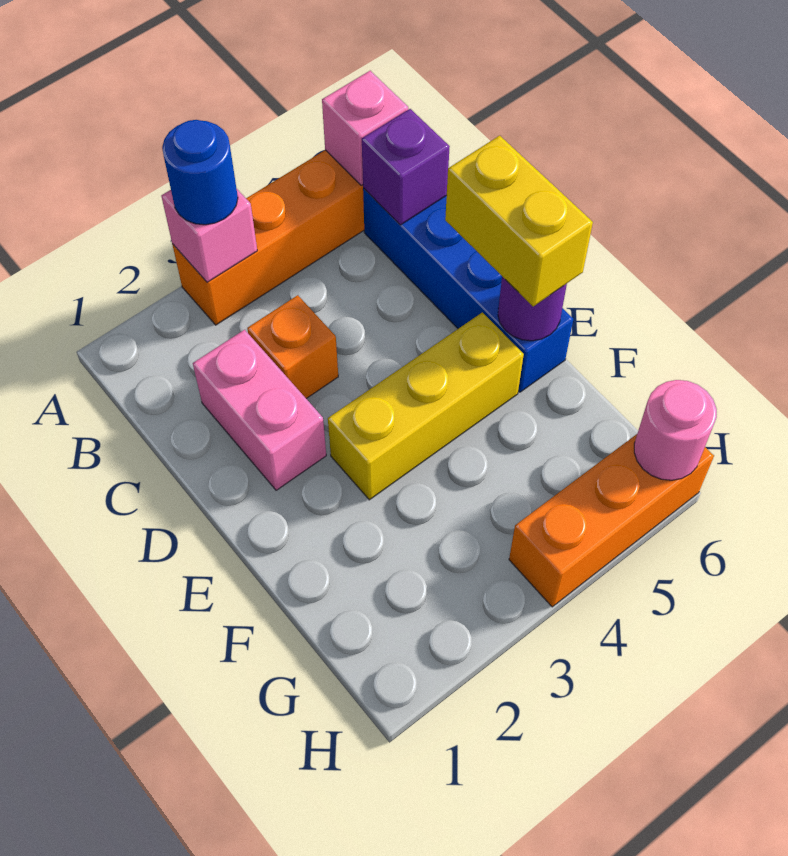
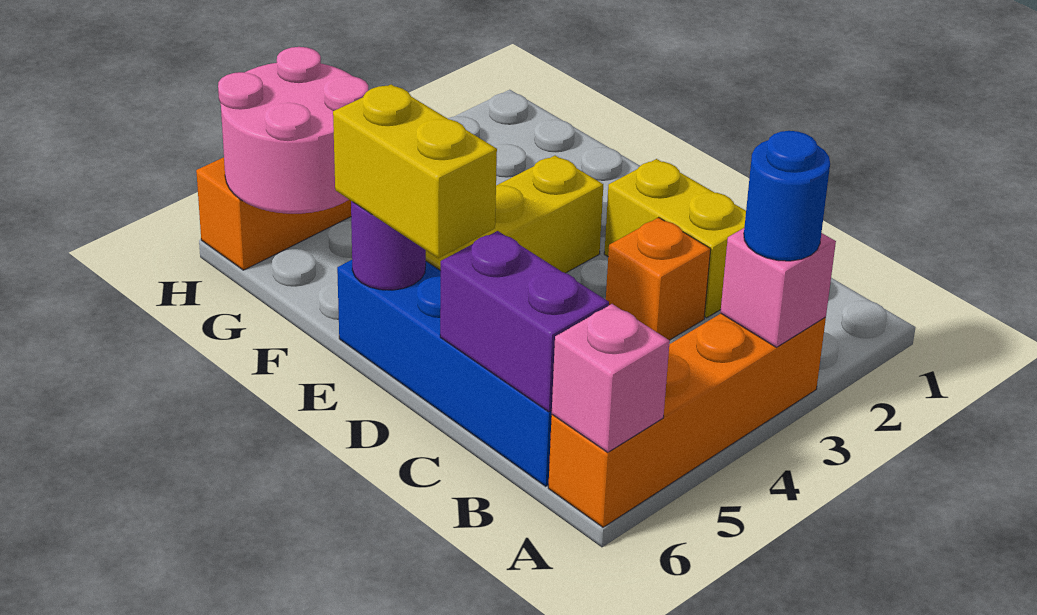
purple 1x1 brick [362,109,450,225] -> purple 1x2 brick [440,231,609,412]
pink 1x2 brick [193,330,326,490] -> yellow 1x2 brick [604,159,746,318]
pink 1x1 round brick [634,380,717,480] -> pink 2x2 round brick [218,47,369,214]

